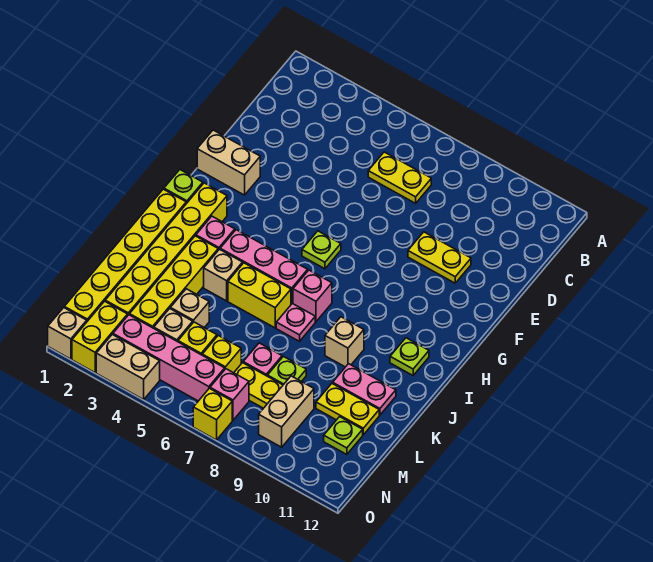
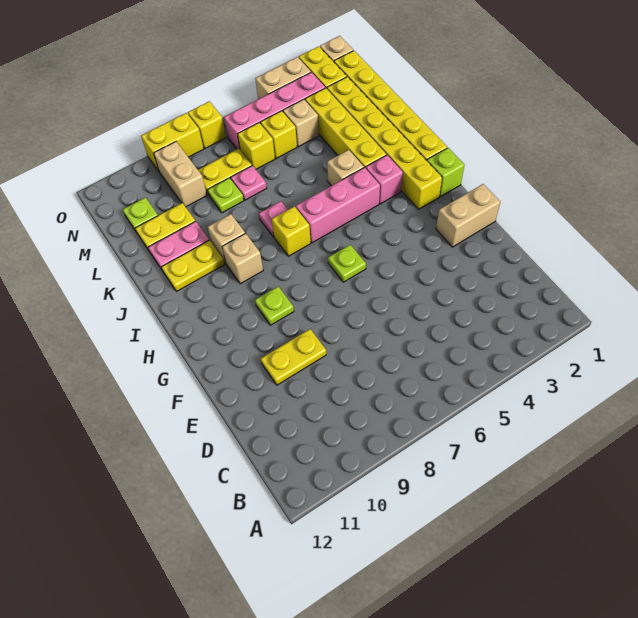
yellow 1x2 plate [368,152,431,203] -> yellow 1x2 plate moved to [161,240,224,291]
pink 1x1 brick [293,270,332,322] -> yellow 1x1 brick [272,206,311,256]
lime 1x1 plate [390,338,429,375] -> lime 1x1 plate moved to [255,286,294,325]
yellow 1x2 brick [228,263,291,328] -> yellow 1x2 brick moved to [141,113,204,171]
tan 1x1 brick [170,289,209,328] -> tan 1x1 brick moved to [222,233,263,284]
pink 1x1 brick [210,369,249,420] -> none

